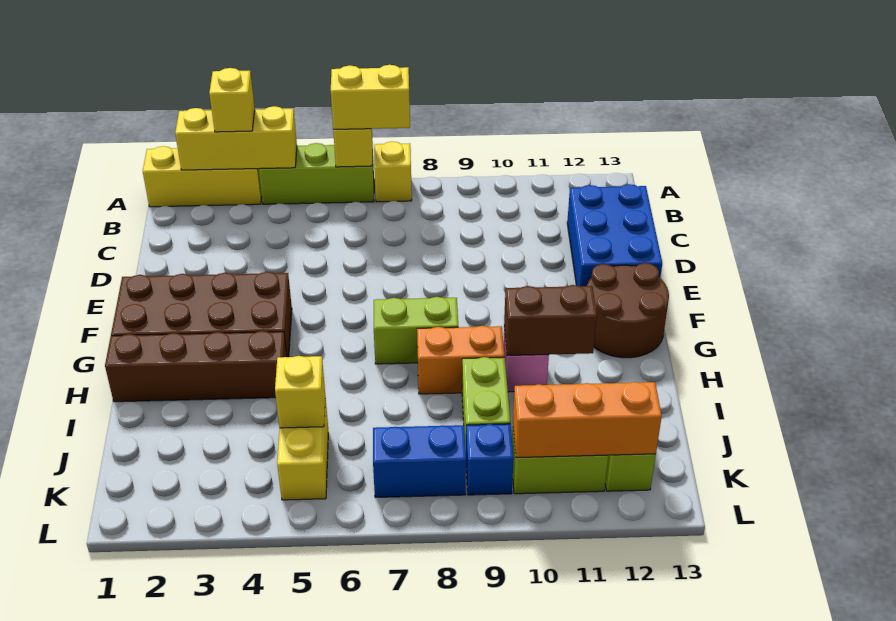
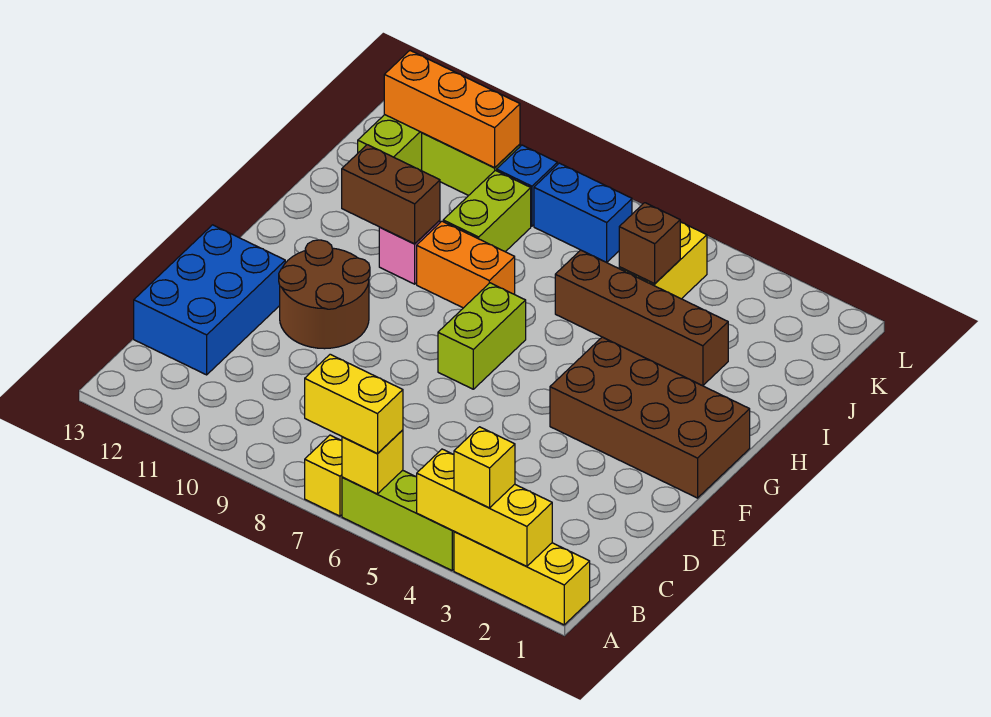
brown 2x2 round brick [587,263,669,358] -> brown 2x2 round brick moved to [279,240,370,349]
lime 1x2 brick [374,297,458,364] -> lime 1x2 brick turned to [438,283,526,389]
brown 1x4 brick [105,331,287,402] -> brown 1x4 brick moved to [555,250,728,386]
yellow 1x1 brick [275,356,325,428] -> brown 1x1 brick [619,203,680,284]

